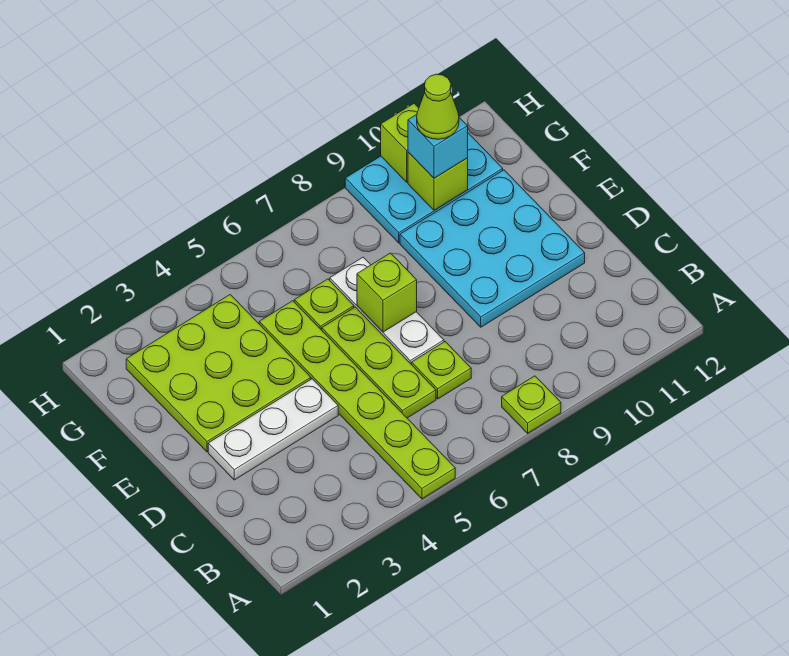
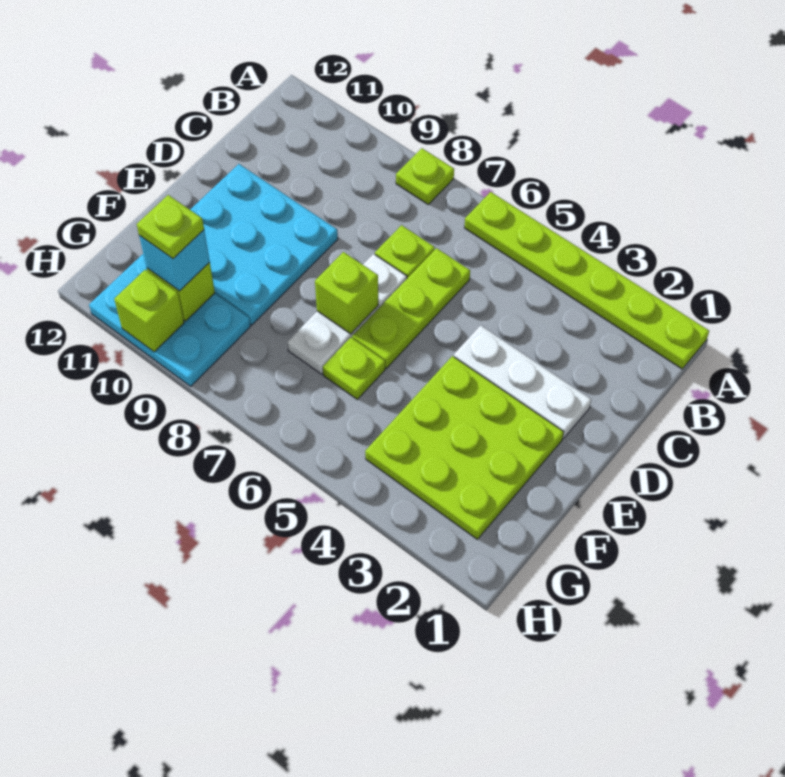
lime 1x6 plate [259,301,455,499] -> lime 1x6 plate turned to [465,192,709,369]
lime 1x1 cone [417,74,459,139] -> lime 1x1 plate [137,195,204,259]

